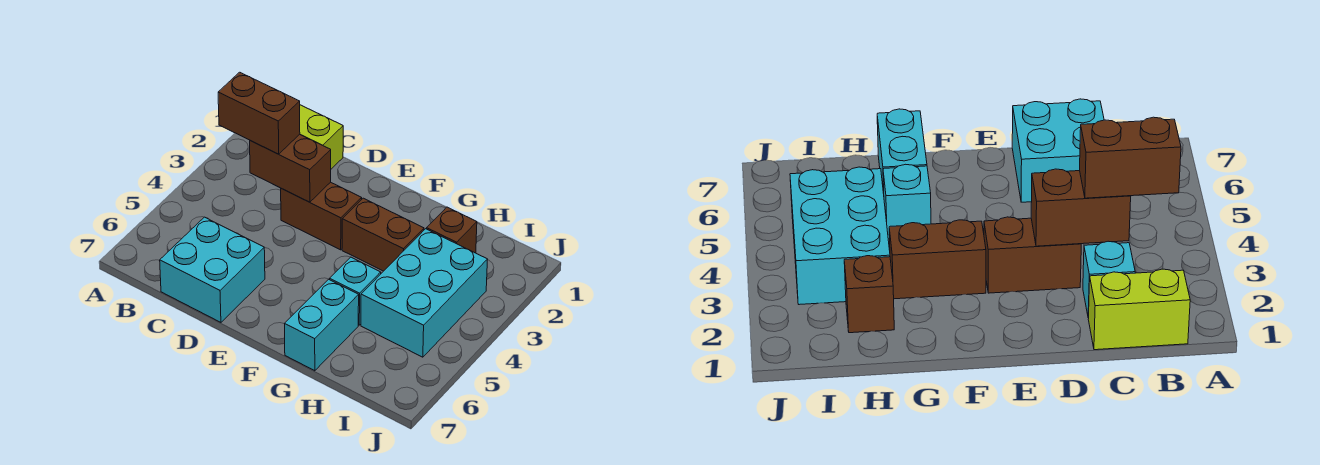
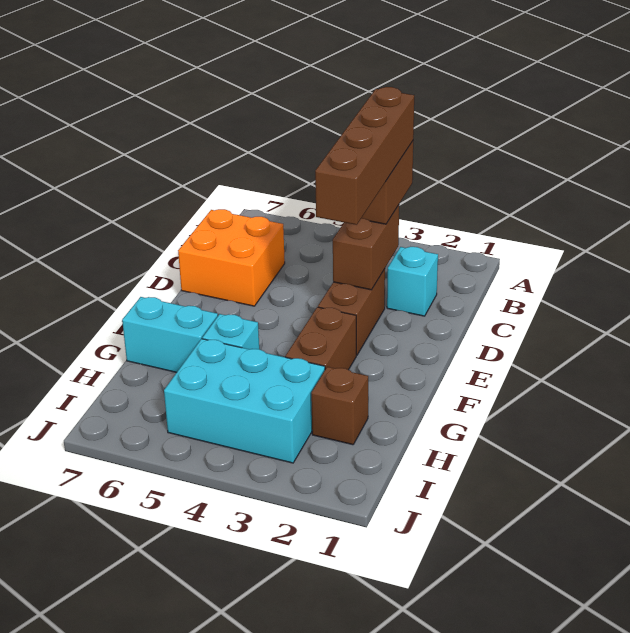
lime 1x2 brick [300,105,343,169] -> none
none -> brown 1x4 brick [315,87,414,225]
cyan 2x2 brick [160,217,265,322] -> orange 2x2 brick [178,209,285,306]

